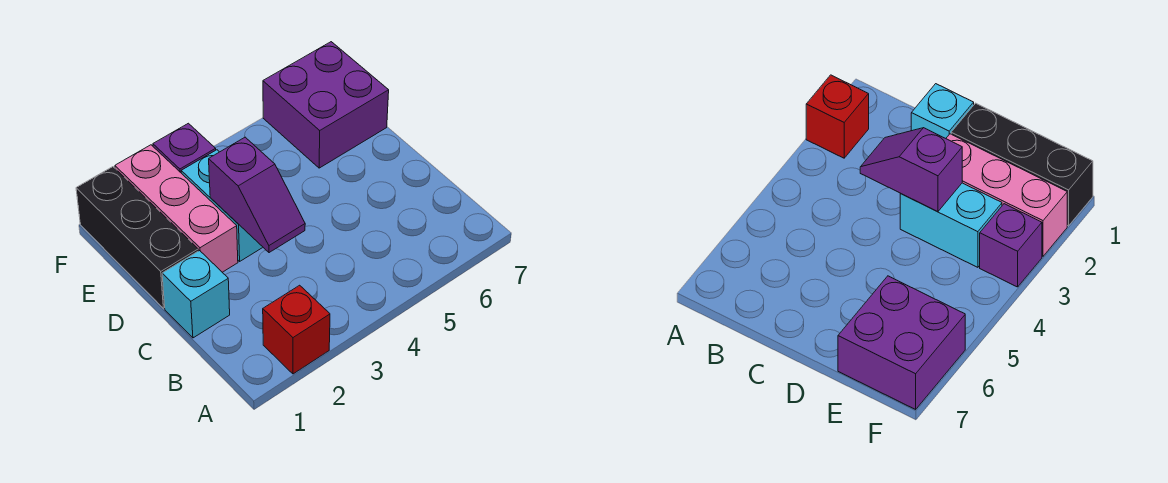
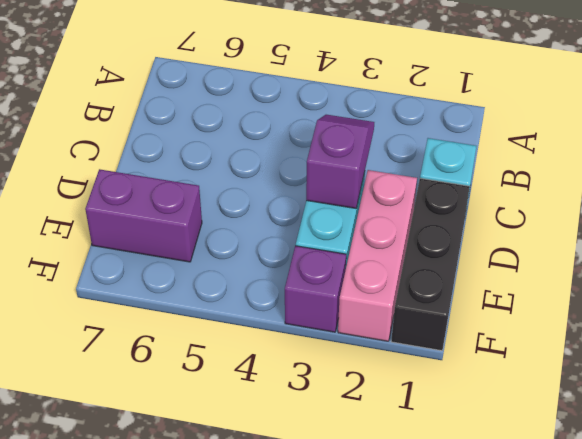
red 1x1 brick [263,285,330,374] -> none
purple 2x2 brick [263,42,389,168] -> purple 1x2 brick [85,169,202,262]

